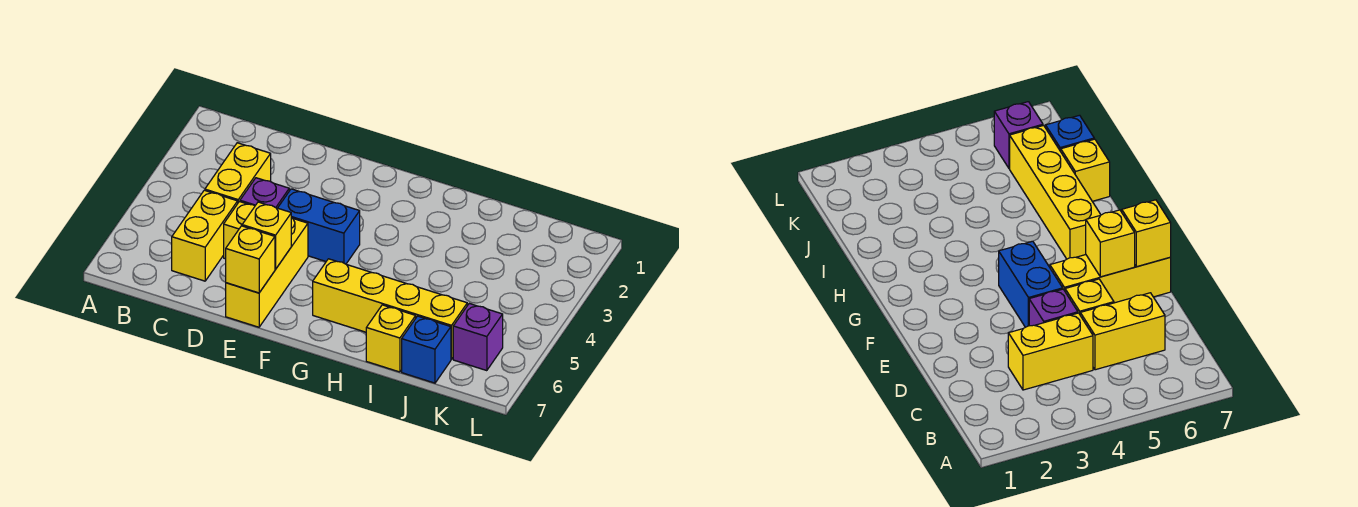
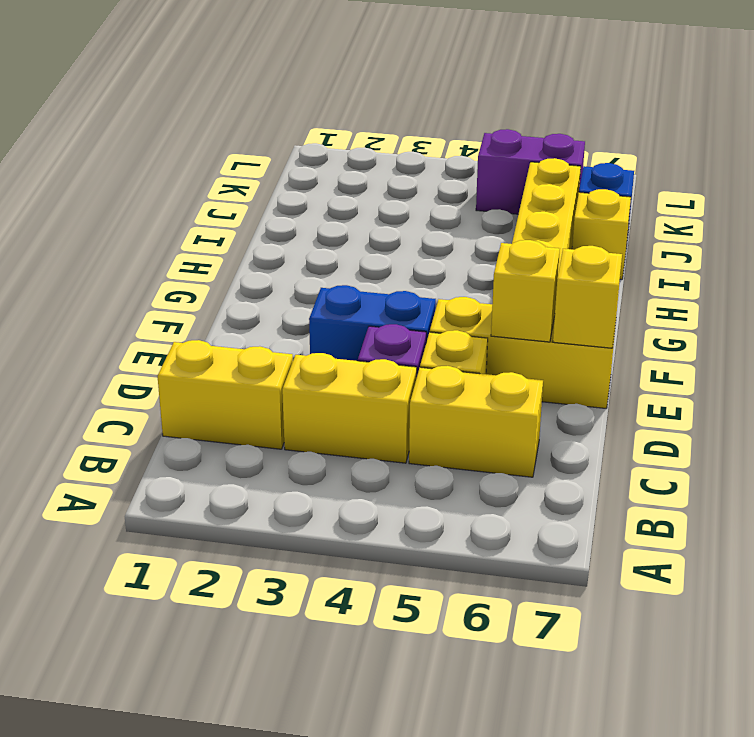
none -> yellow 1x2 brick [157,340,293,449]
blue 1x2 brick [278,189,360,264] -> blue 1x2 brick turned to [309,285,436,361]
purple 1x1 brick [453,304,503,371] -> purple 1x2 brick [476,129,585,214]

